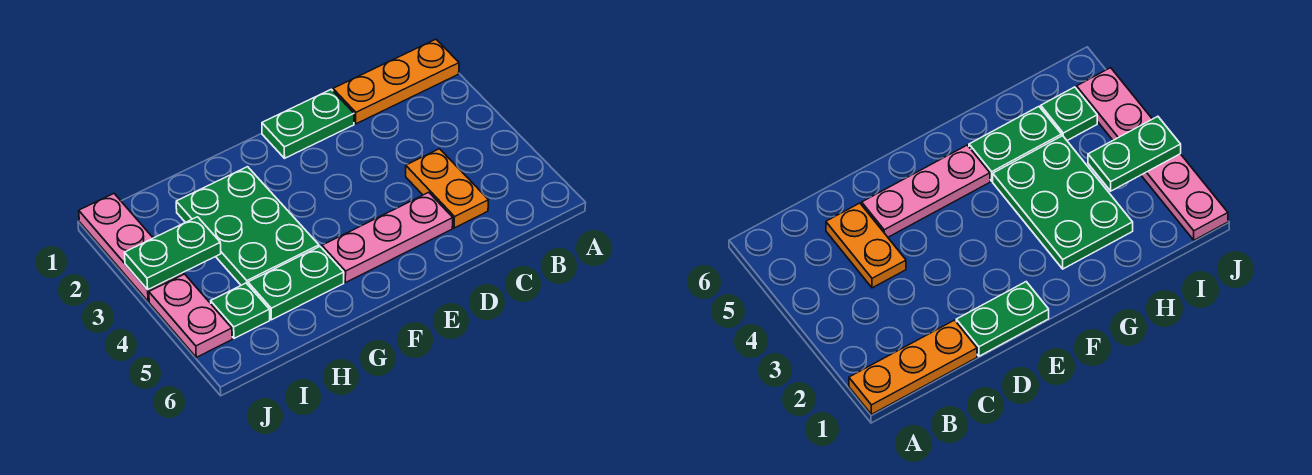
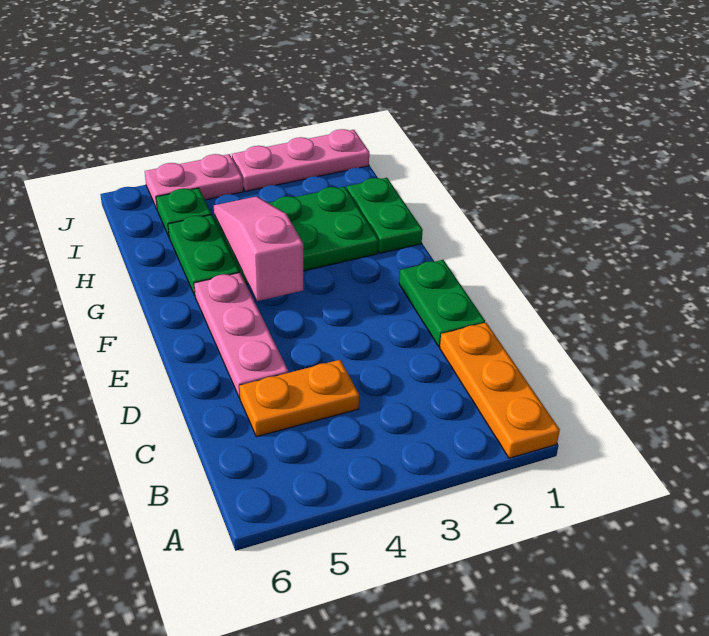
none -> pink 1x3 slope [214,196,303,301]
green 1x2 plate [125,217,221,290] -> green 1x2 plate moved to [347,178,423,253]

